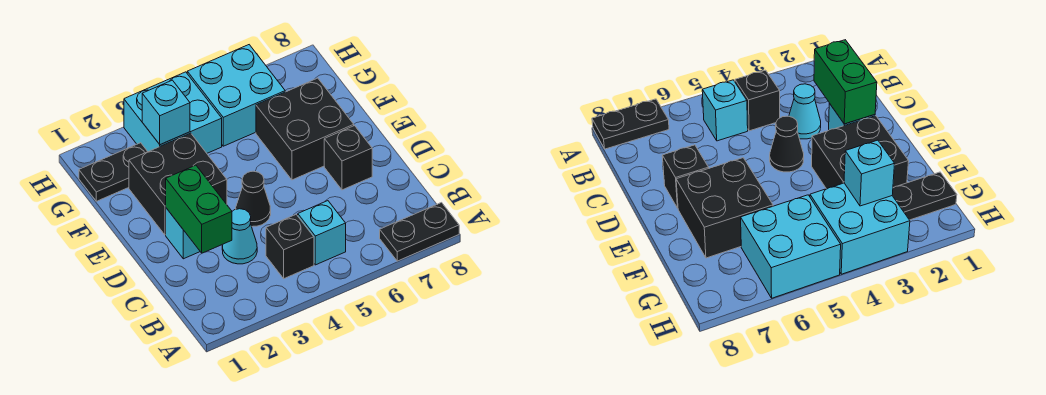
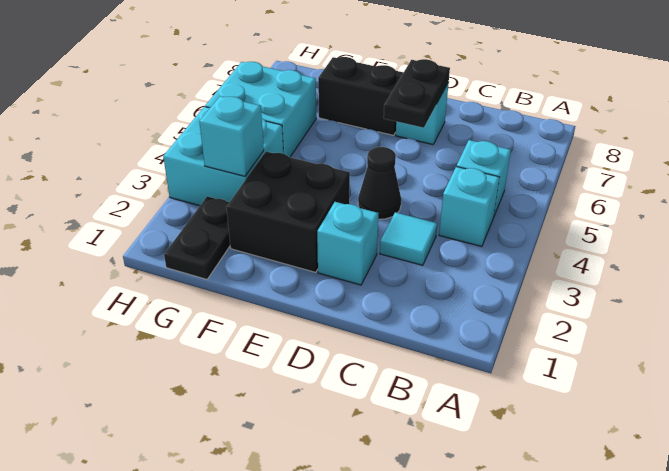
black 1x2 plate [380,203,459,261] -> black 1x2 plate moved to [384,59,450,128]
black 1x1 brick [266,215,314,278] -> cyan 1x1 brick [439,167,499,247]
green 1x2 brick [166,165,232,253] -> none
cyan 1x1 cone [222,209,257,264] -> cyan 1x1 tile [380,212,437,265]
black 1x1 brick [324,126,372,190] -> cyan 1x1 brick [396,83,449,145]
black 2x2 brick [256,78,354,180] -> black 1x2 brick [318,57,403,135]

